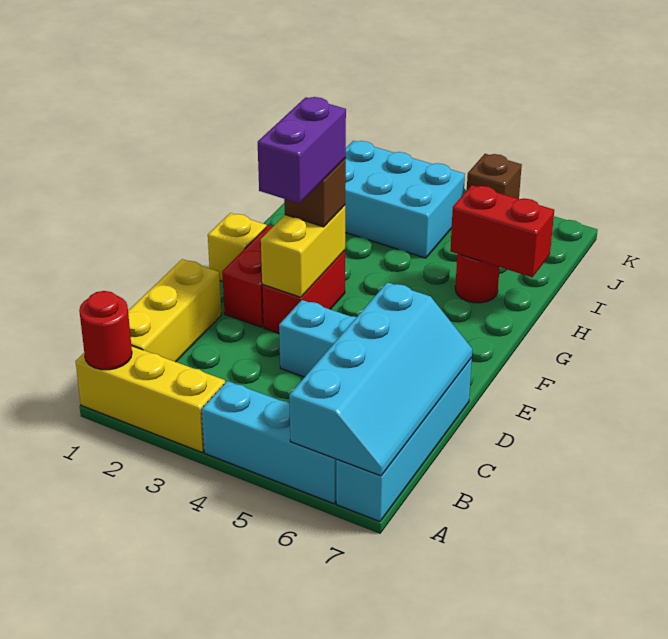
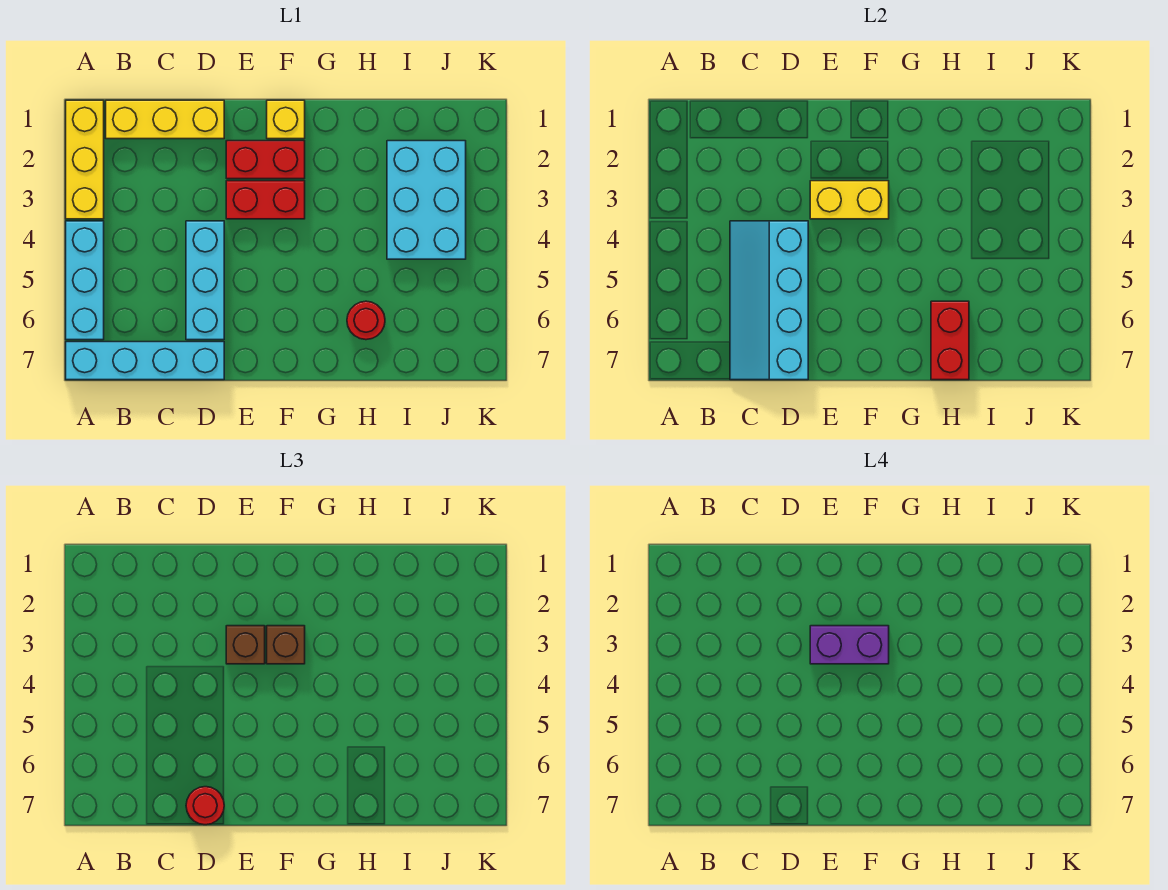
red 1x1 round brick [79,291,132,370] -> red 1x1 round brick moved to [186,787,224,825]
cyan 2x4 slope [289,282,472,476] -> cyan 2x4 slope turned to [730,221,808,380]
brown 1x1 brick [467,154,522,199] -> brown 1x1 brick moved to [226,626,265,664]

